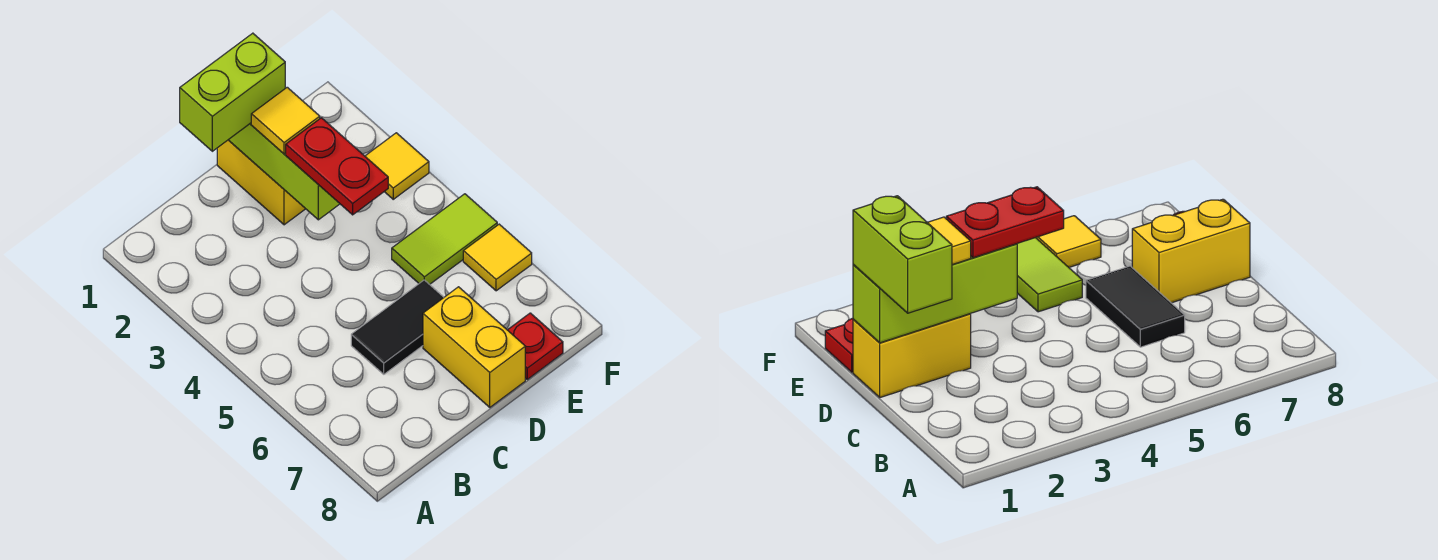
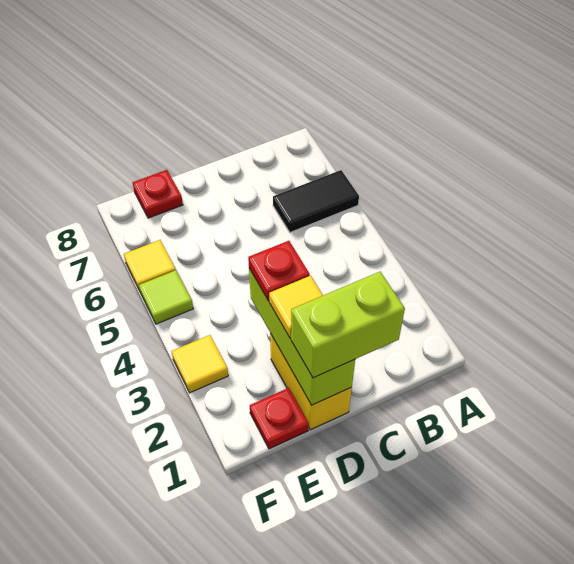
black 1x2 tile [351,280,444,374] -> black 1x2 tile moved to [273,170,359,232]
red 1x2 plate [286,118,388,215] -> red 1x1 plate [248,241,310,301]
yellow 1x2 brick [423,287,525,407] -> none
lime 1x2 tile [392,194,497,284] -> lime 1x1 tile [139,270,193,324]

